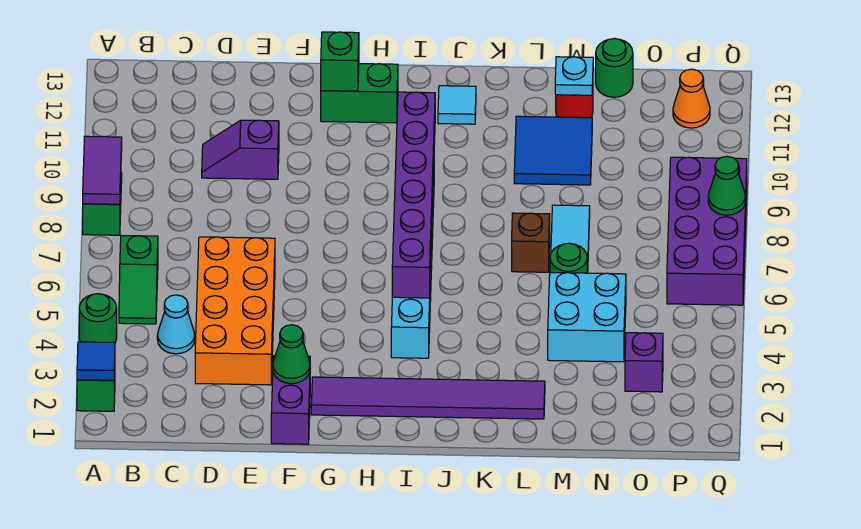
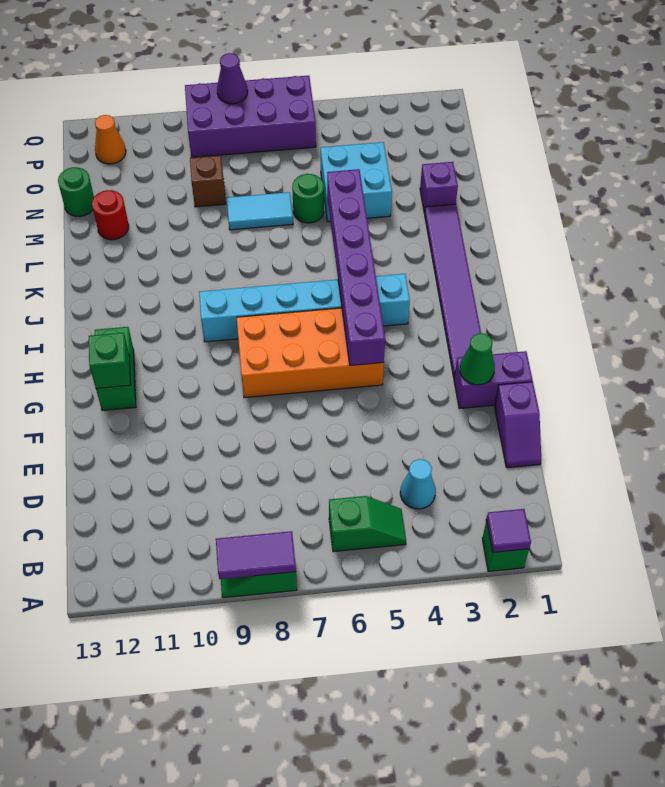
blue 1x1 tile [77,342,115,380] -> purple 1x1 tile [487,509,531,552]
green 1x1 round brick [79,294,117,343] -> none
orange 2x4 brick [195,237,275,385] -> orange 2x4 brick moved to [237,308,384,398]
purple 1x2 slope [202,120,279,179] -> purple 1x2 slope moved to [495,382,541,468]
purple 1x6 brick [392,92,435,298] -> purple 1x6 brick turned to [327,169,385,365]
cyan 1x1 tile [438,86,476,124] -> none
brown 1x1 brick [512,213,550,272] -> brown 1x1 brick moved to [190,155,226,207]
blue 2x2 tile [514,116,592,185] -> none
cyan 1x1 plate [555,57,593,95] -> none
purple 1x1 brick [625,333,663,392] -> purple 1x1 brick moved to [420,162,458,213]
green 1x1 cone [708,156,745,215] -> purple 1x1 cone [217,53,248,104]

